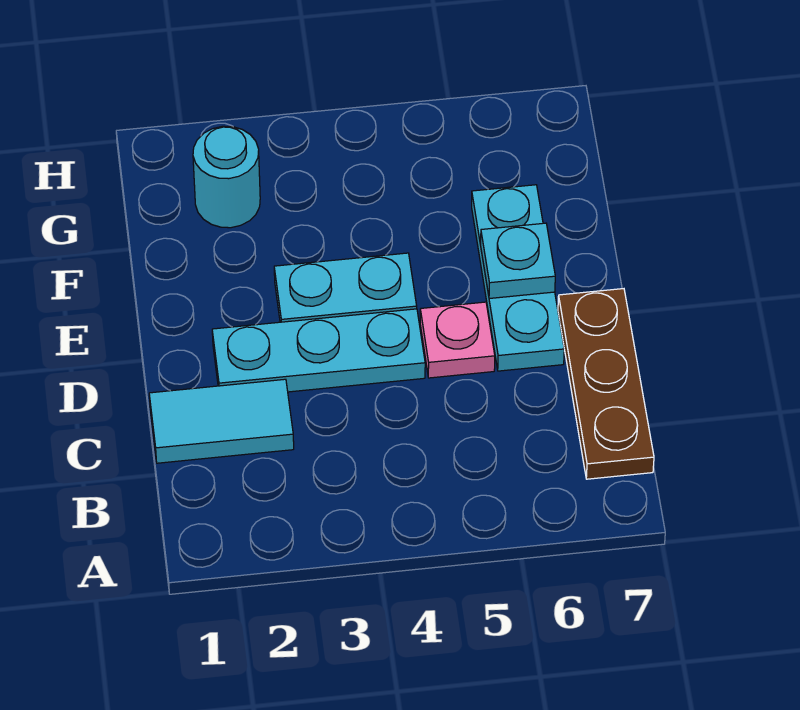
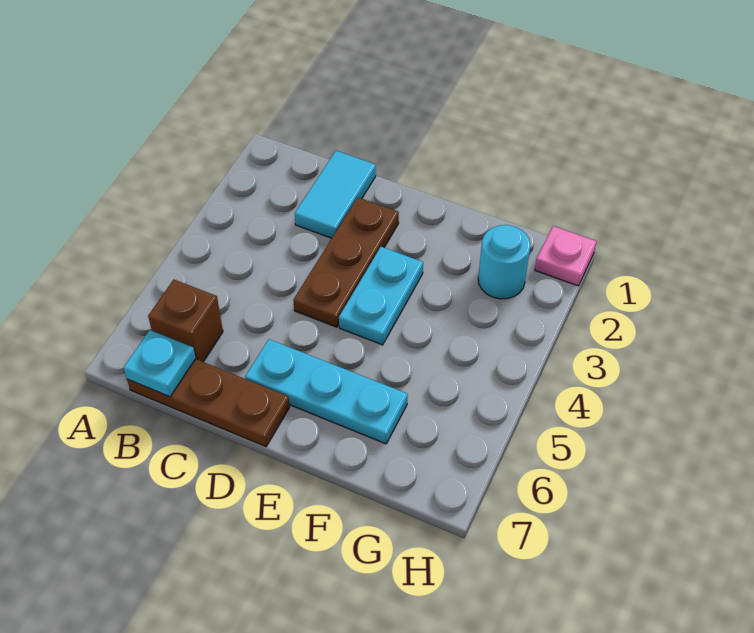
none -> brown 1x1 brick [148,280,223,362]
cyan 1x3 plate [212,309,425,392] -> brown 1x3 plate [293,197,399,327]
pink 1x1 plate [420,302,495,378] -> pink 1x1 plate moved to [535,226,597,286]
cyan 1x1 plate [481,223,555,299] -> cyan 1x1 plate moved to [124,330,196,397]

